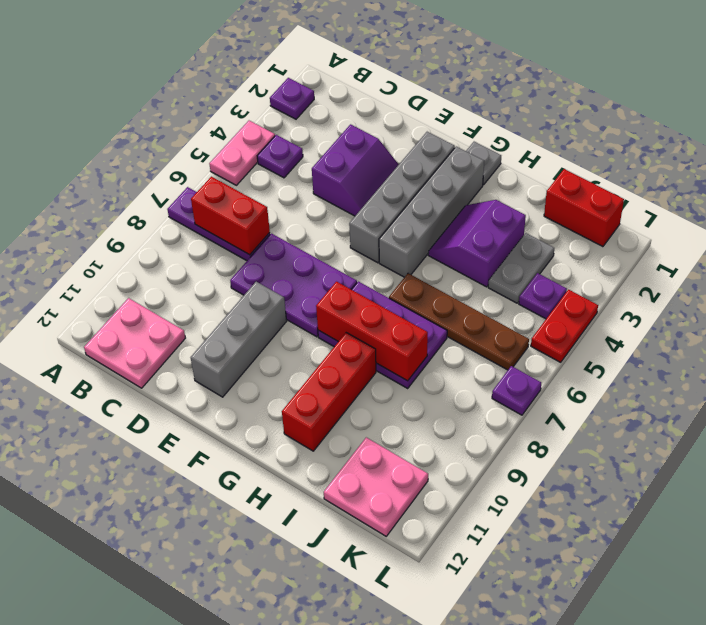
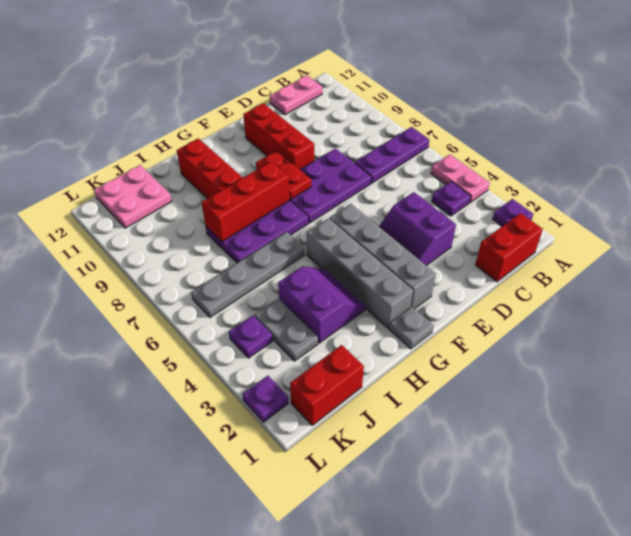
red 1x2 brick [191,177,270,255] -> red 1x2 brick moved to [475,213,543,282]
pink 2x2 plate [84,298,185,388] -> pink 1x2 plate [270,75,322,115]
grey 1x3 brick [191,282,287,397] -> red 1x3 brick [243,103,314,169]
brown 1x4 plate [389,273,529,370] -> grey 1x4 plate [191,232,305,317]
red 1x2 plate [531,290,598,362] -> red 1x2 plate moved to [256,151,311,199]
purple 1x1 plate [492,366,541,415] -> purple 1x1 plate moved to [242,376,289,422]

